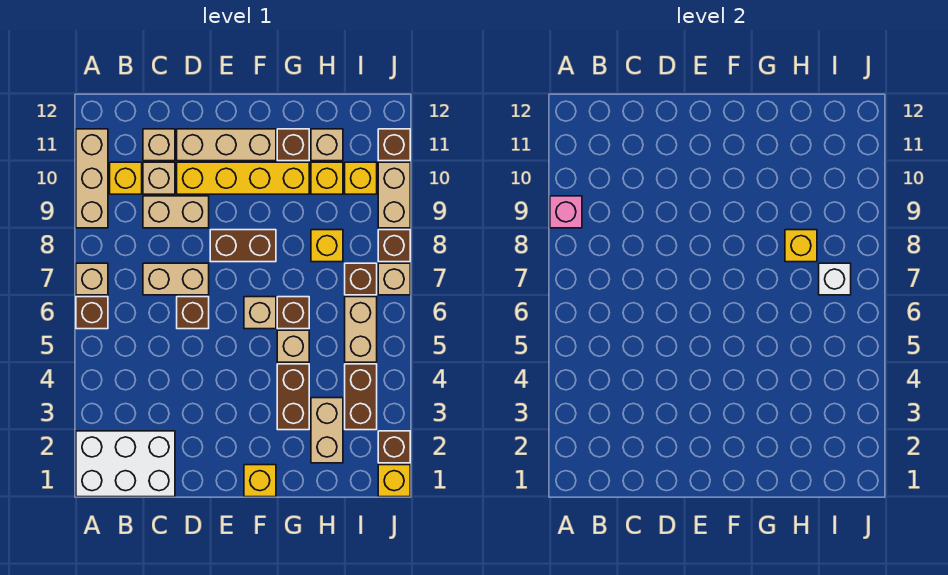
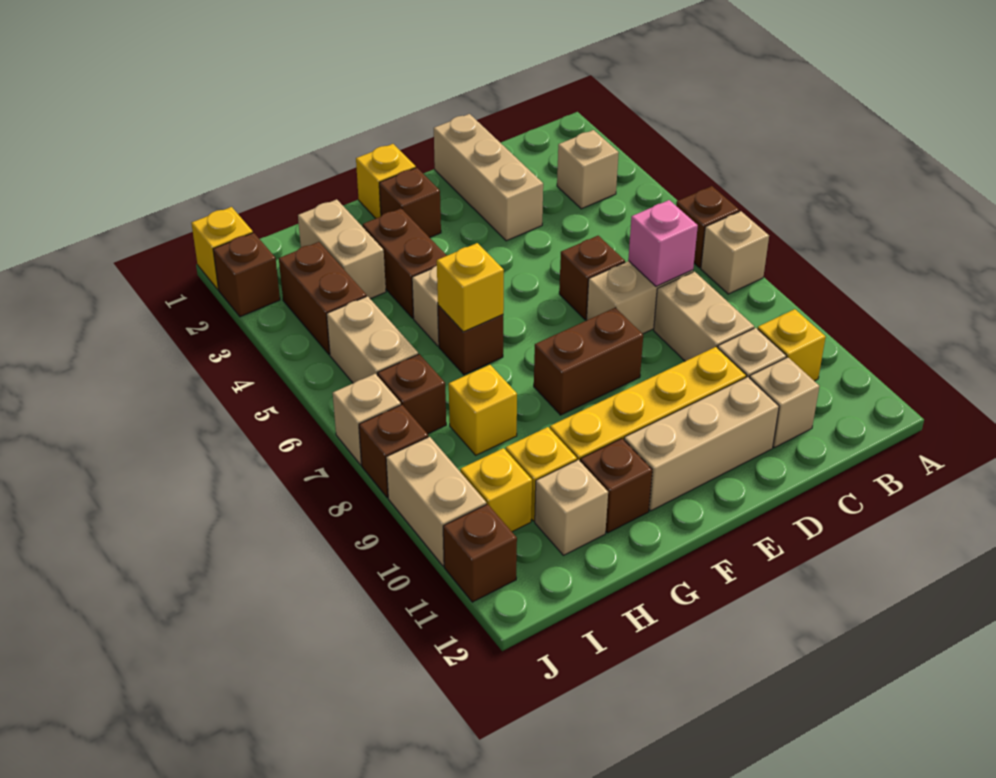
white 2x3 brick [76,431,175,497] -> none
tan 1x3 brick [76,129,108,228] -> tan 1x3 brick moved to [434,114,543,241]
pink 1x1 brick [550,196,582,228] -> pink 1x1 brick moved to [628,200,698,287]
tan 1x2 brick [143,196,209,228] -> tan 1x2 brick turned to [654,272,754,361]
none -> brown 1x1 brick [379,168,441,238]
tan 1x1 brick [244,297,276,329] -> tan 1x1 brick moved to [557,130,619,209]
yellow 1x1 brick [785,230,817,262] -> yellow 1x1 brick moved to [437,243,504,332]
white 1x1 brick [819,263,851,295] -> none

